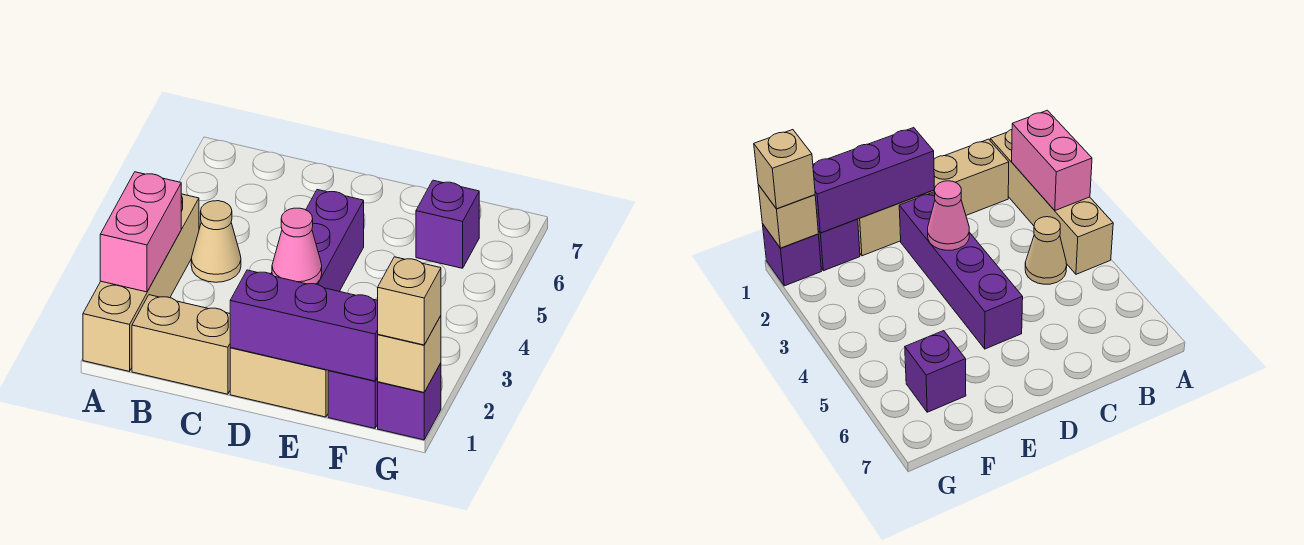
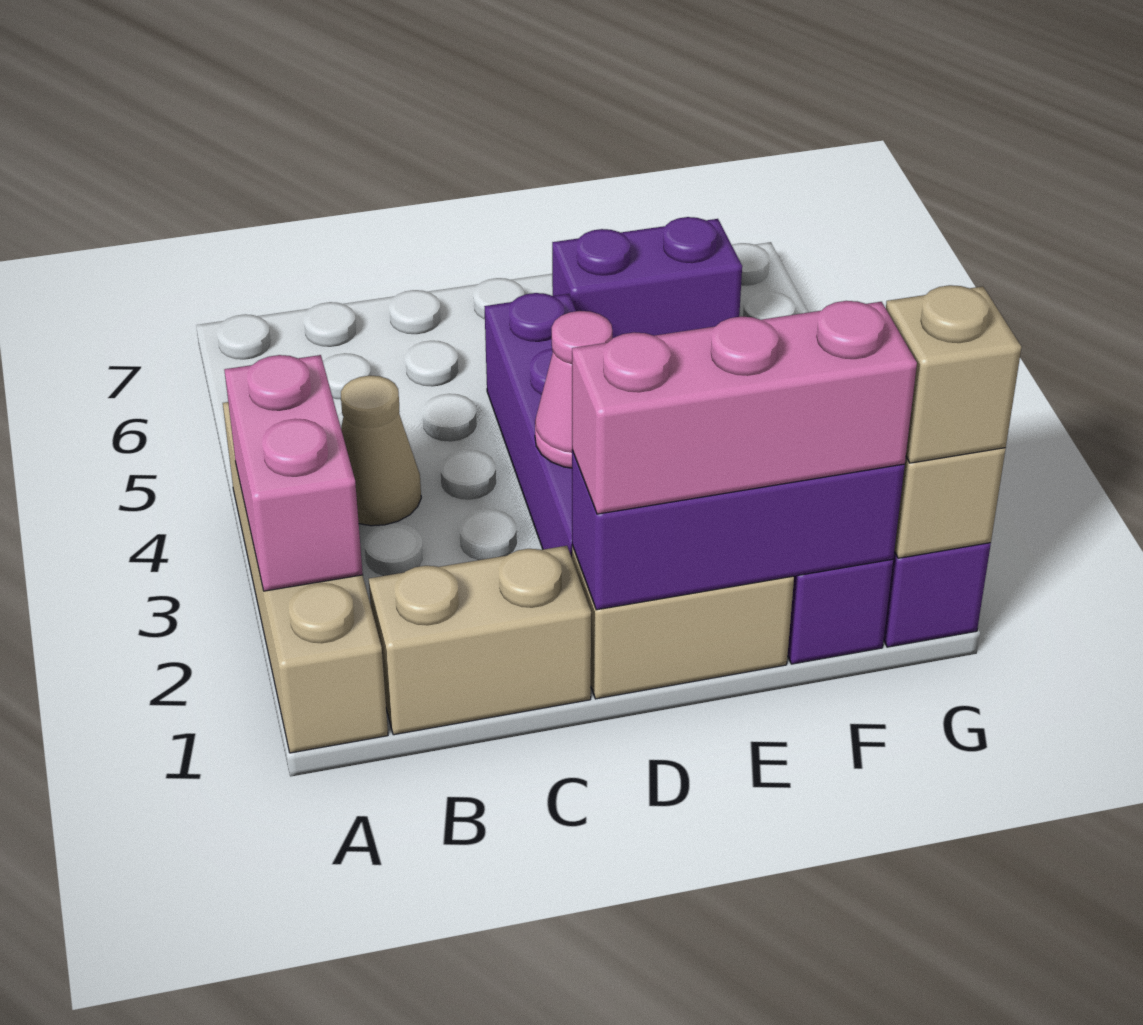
none -> pink 1x3 brick [572,301,917,514]
purple 1x1 brick [416,180,479,268] -> purple 1x2 brick [552,217,742,339]

